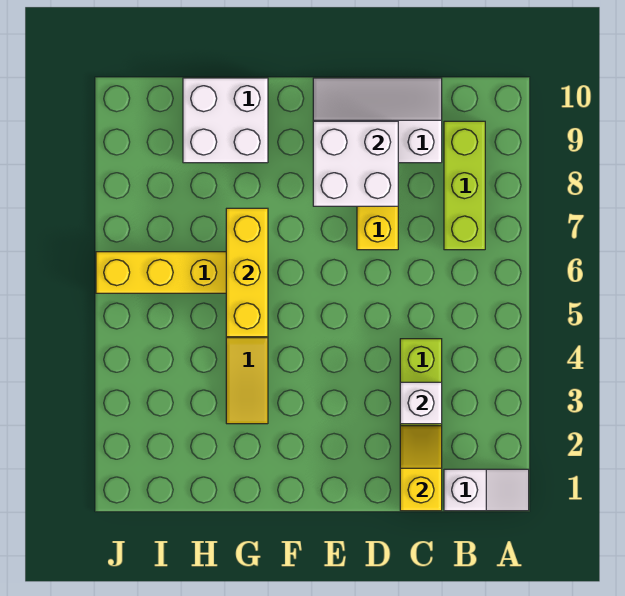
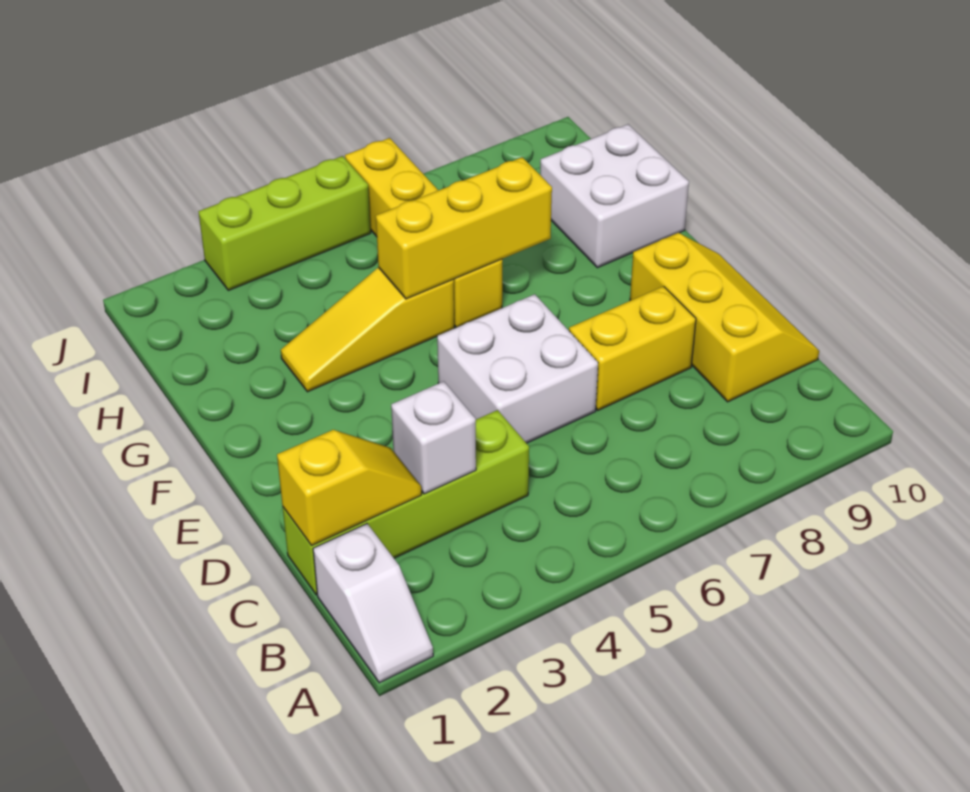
lime 1x3 brick [444,121,485,250] -> lime 1x3 brick moved to [199,156,371,290]
white 2x3 slope [313,78,442,163] -> yellow 2x3 slope [630,233,819,402]
white 2x2 brick [313,121,398,206] -> white 2x2 brick moved to [437,294,598,443]

